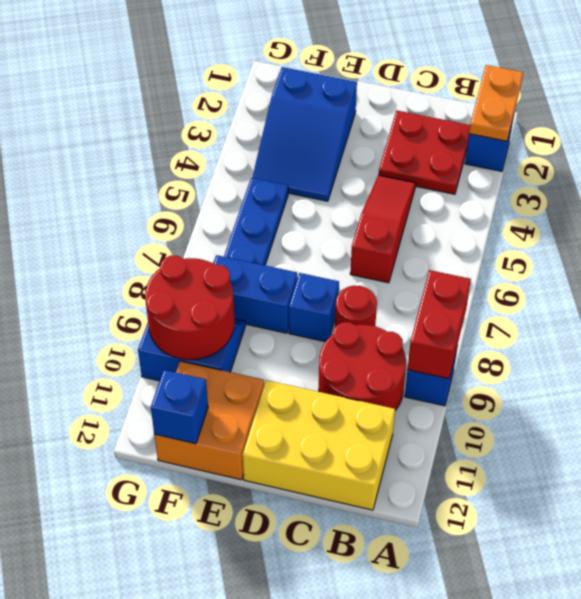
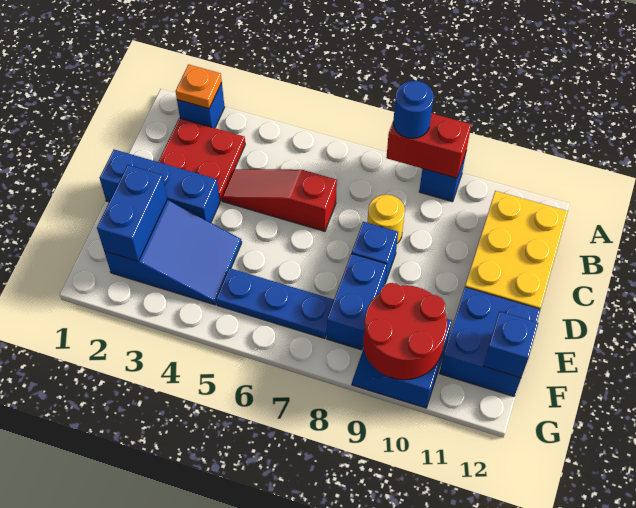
orange 1x2 plate [469,65,523,141] -> orange 1x1 plate [176,64,222,109]
none -> blue 1x1 round brick [393,81,434,138]
red 2x2 round brick [319,322,406,410] -> none
red 1x1 round brick [335,286,377,327] -> yellow 1x1 round brick [367,195,405,243]
none -> blue 1x3 brick [100,149,220,222]
none -> blue 1x2 brick [97,165,167,261]
orange 2x2 brick [154,361,264,480] -> blue 2x2 brick [439,287,540,396]

